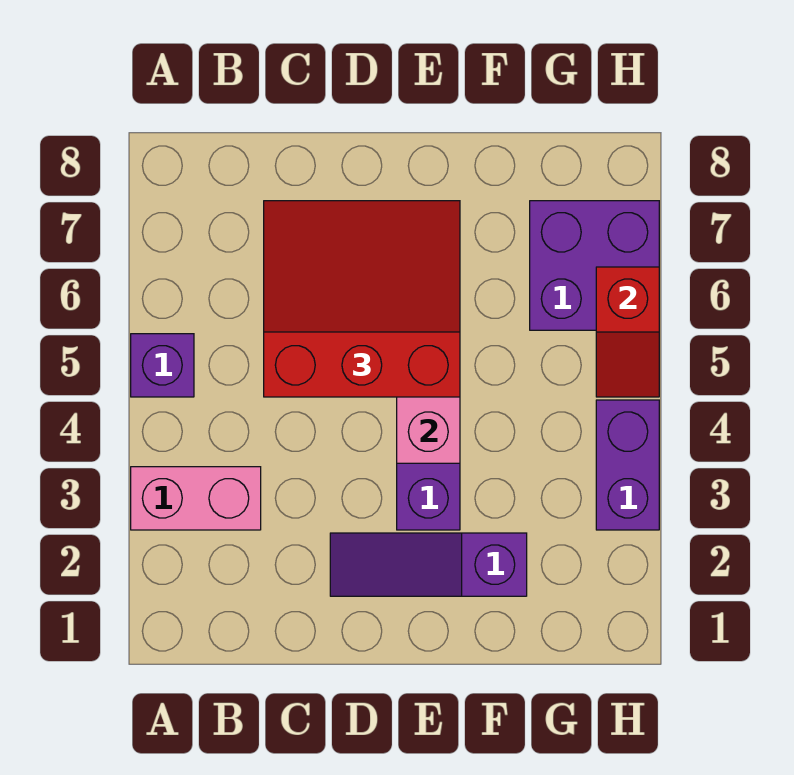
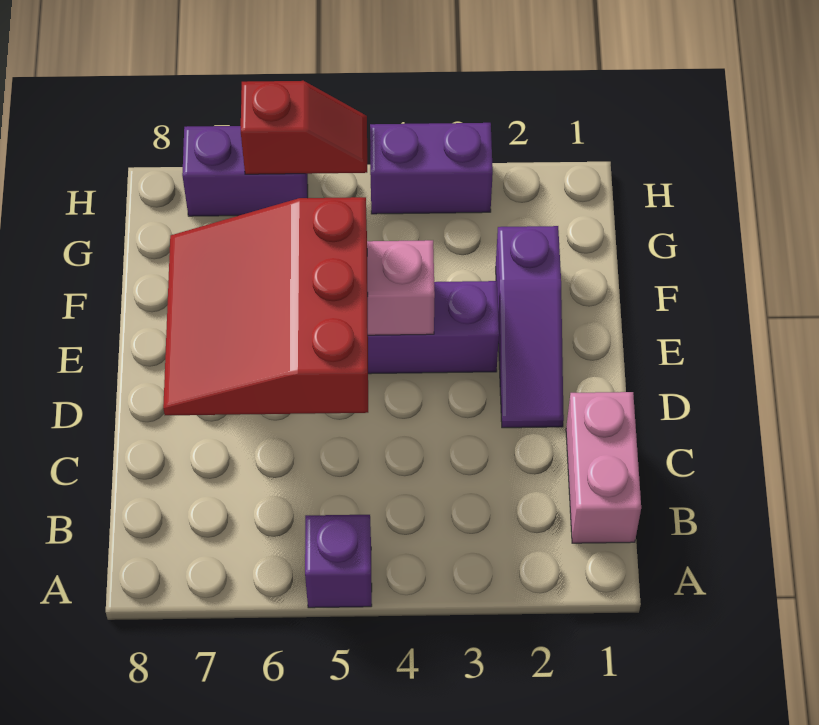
pink 1x2 brick [131,467,261,530] -> pink 1x2 brick moved to [566,392,641,543]
purple 2x2 brick [530,201,659,330] -> purple 1x2 brick [182,126,308,216]

